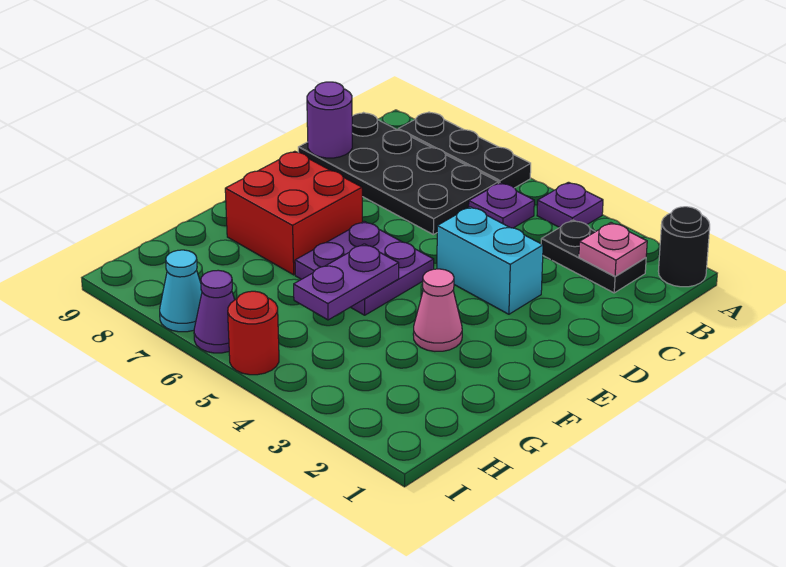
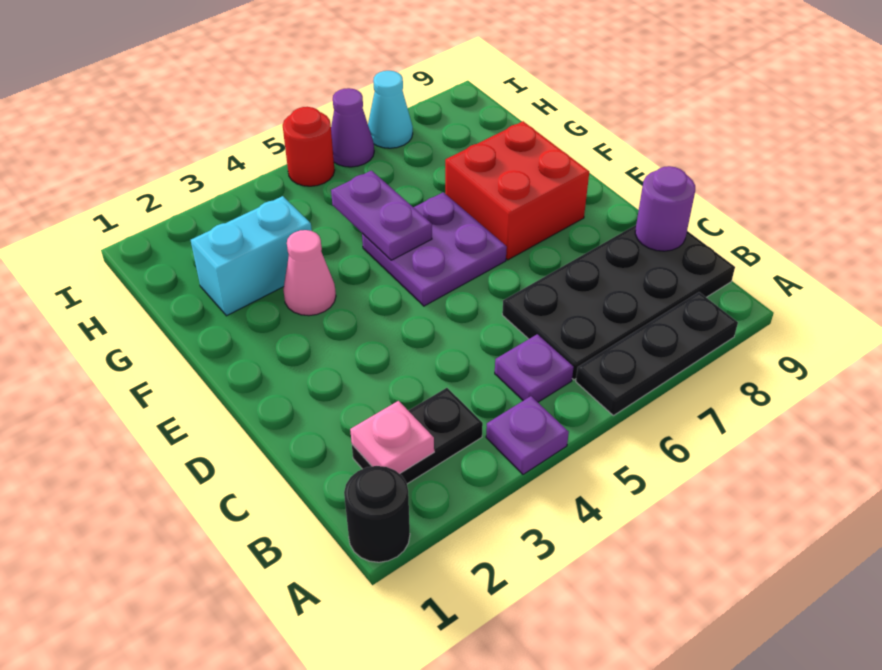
cyan 1x2 brick [437,207,543,314] -> cyan 1x2 brick moved to [191,196,312,316]

